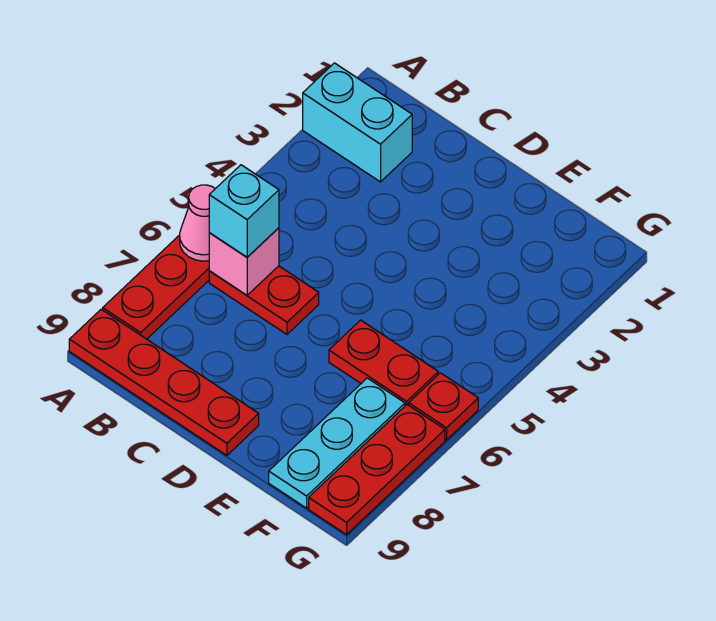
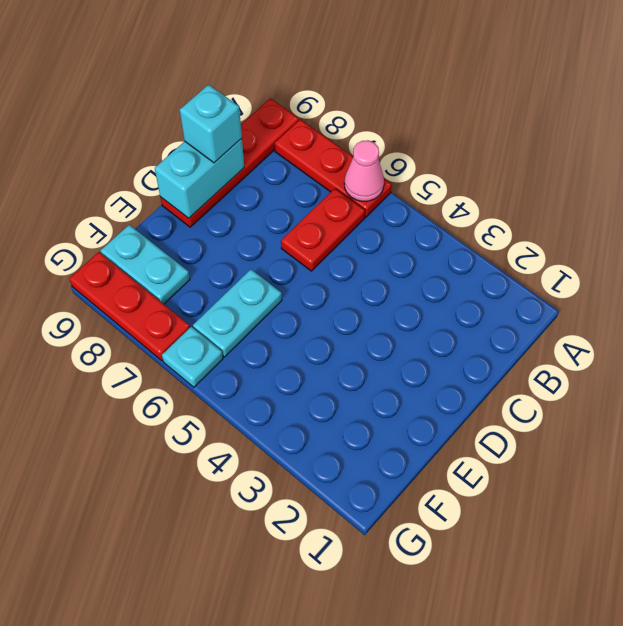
cyan 1x2 brick [303,63,412,182] -> cyan 1x2 brick moved to [155,138,244,218]
pink 1x1 brick [209,228,279,295] -> none
cyan 1x1 brick [209,165,279,257] -> cyan 1x1 brick moved to [180,85,242,163]
red 1x2 plate [329,320,438,406] -> cyan 1x2 plate [193,269,282,357]
cyan 1x3 plate [269,378,405,508] -> cyan 1x2 plate [100,225,190,304]
red 1x1 plate [409,373,478,440] -> cyan 1x1 plate [162,327,223,387]

